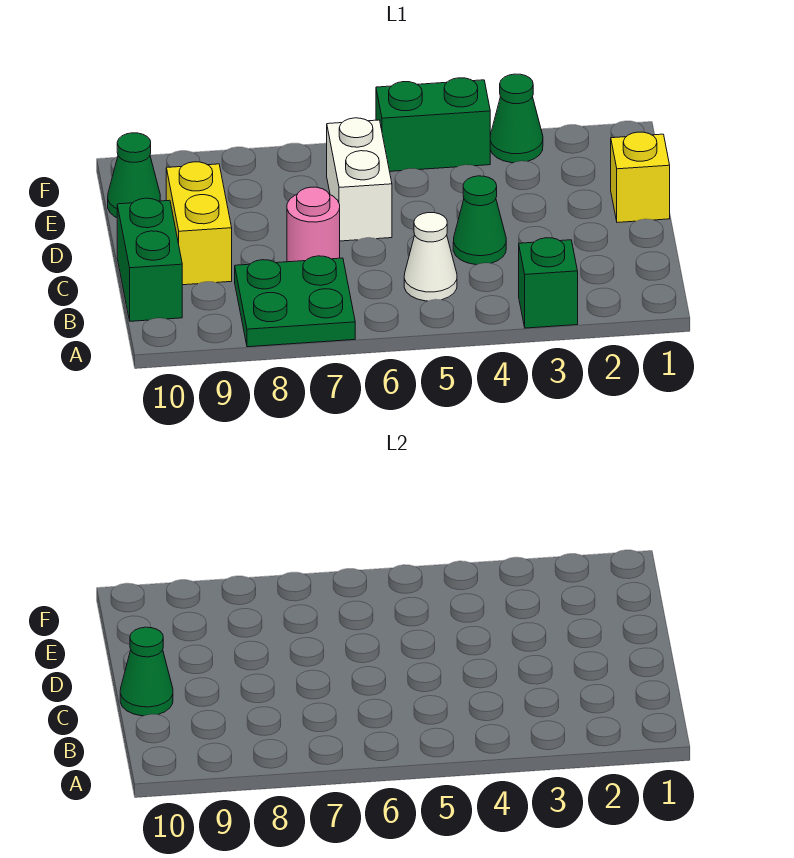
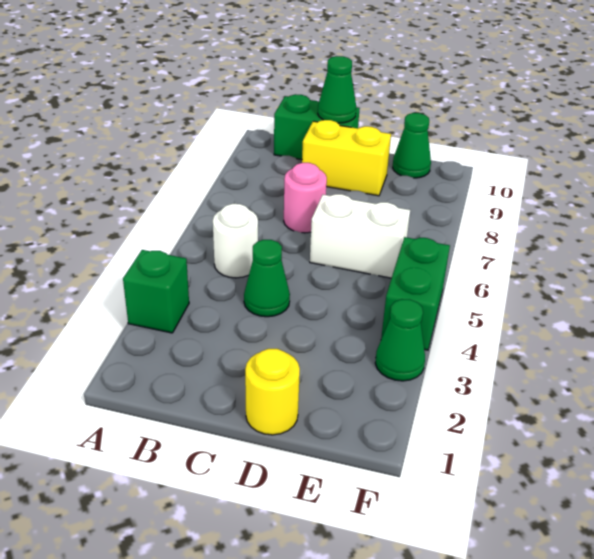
green 2x2 plate [235,256,355,347] -> none
white 1x1 cone [404,212,457,301] -> white 1x1 round brick [213,204,258,278]
yellow 1x1 brick [611,132,670,223] -> yellow 1x1 round brick [245,349,300,435]

